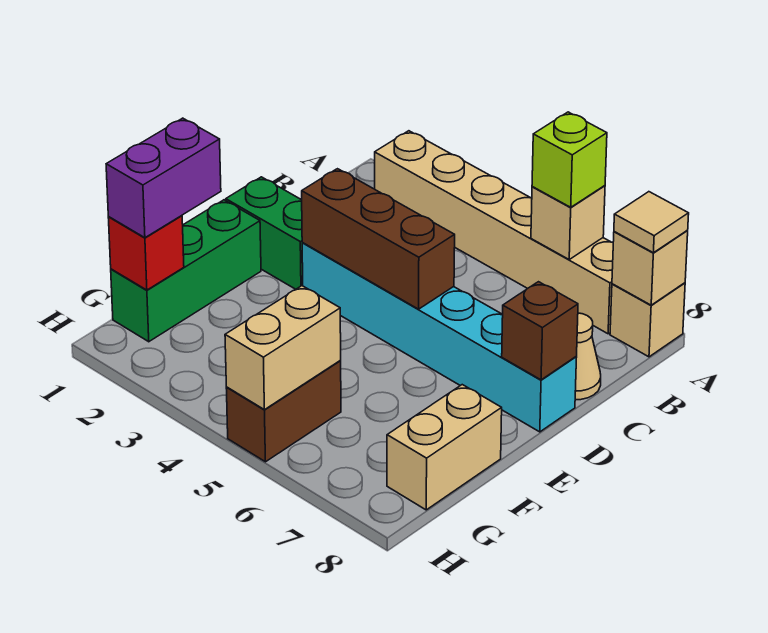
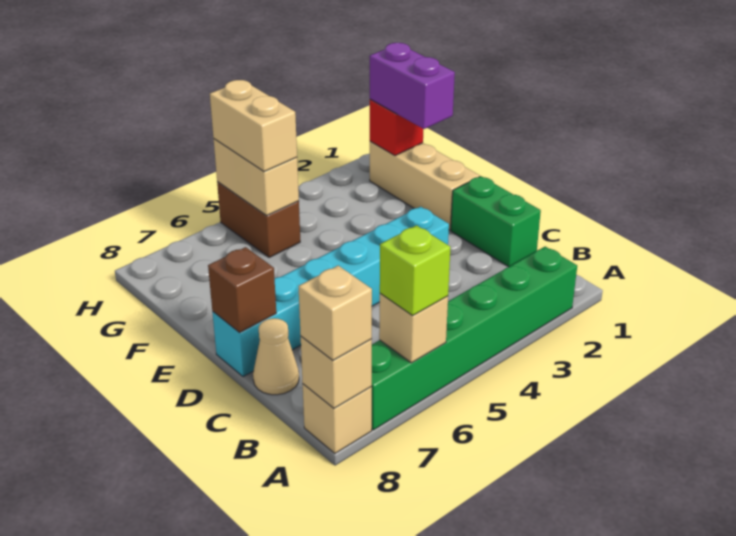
tan 1x6 brick [375,131,613,334] -> green 1x6 brick [372,247,577,430]
tan 1x1 tile [614,192,689,253] -> tan 1x1 brick [299,266,372,360]
green 1x2 brick [226,177,303,289] -> green 1x2 brick turned to [451,176,541,267]
brown 1x3 brick [302,169,455,309] -> none
green 1x3 brick [111,200,261,342] -> tan 1x3 brick [370,141,480,230]
tan 1x2 brick [387,385,502,510] -> tan 1x2 brick moved to [210,80,297,172]

